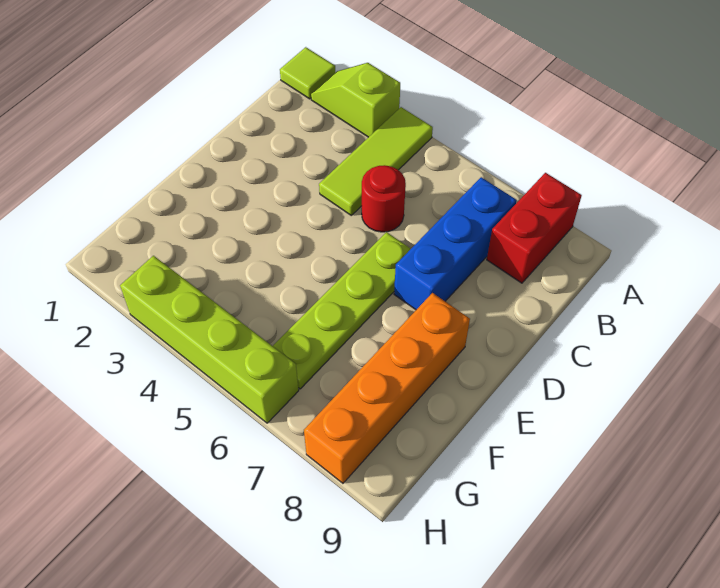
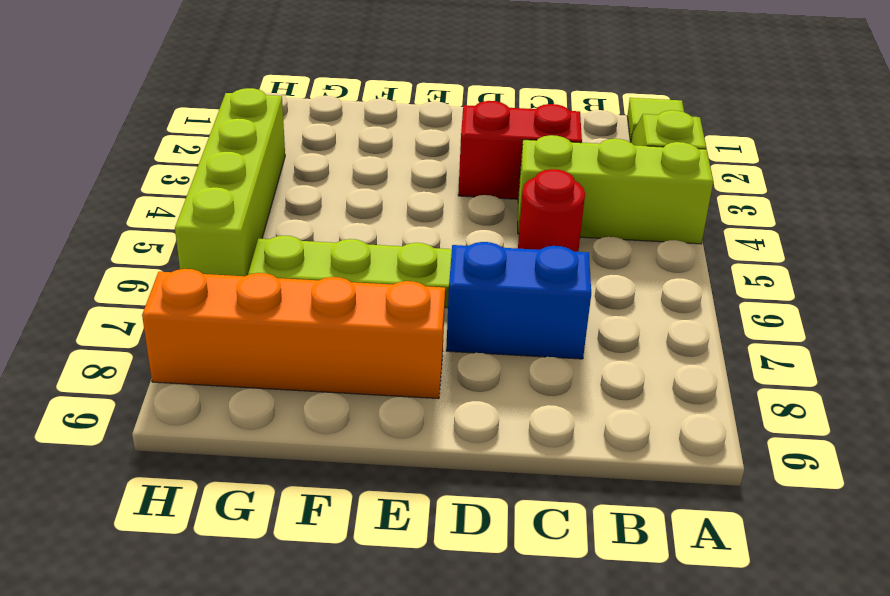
lime 1x3 tile [319,107,433,215] -> lime 1x3 brick [518,135,713,244]
red 1x2 brick [487,173,582,283] -> red 1x2 brick moved to [458,101,582,199]
blue 1x3 brick [394,177,517,310] -> blue 1x2 brick [446,242,591,359]

